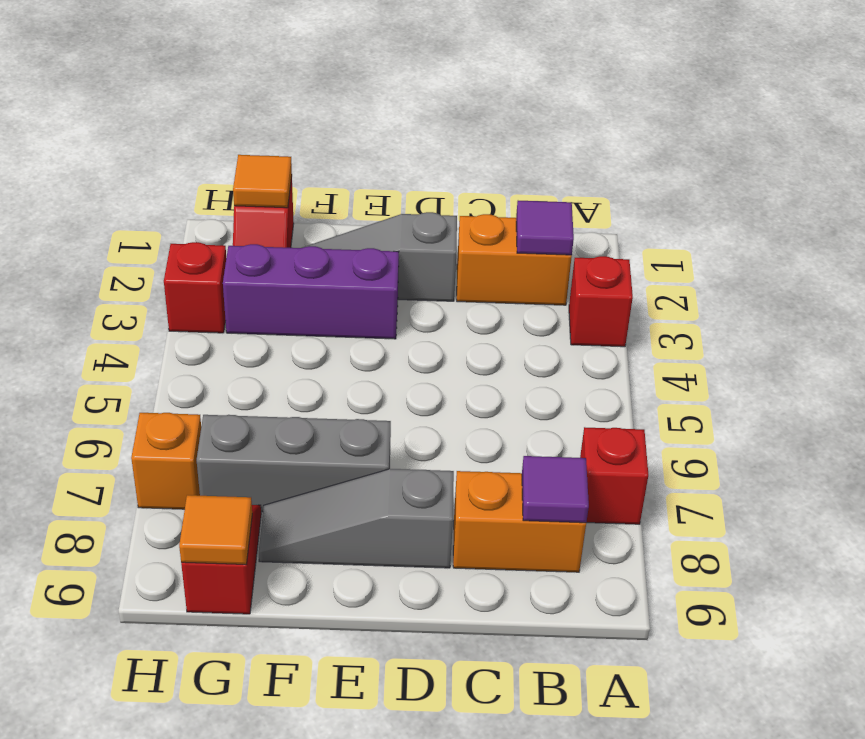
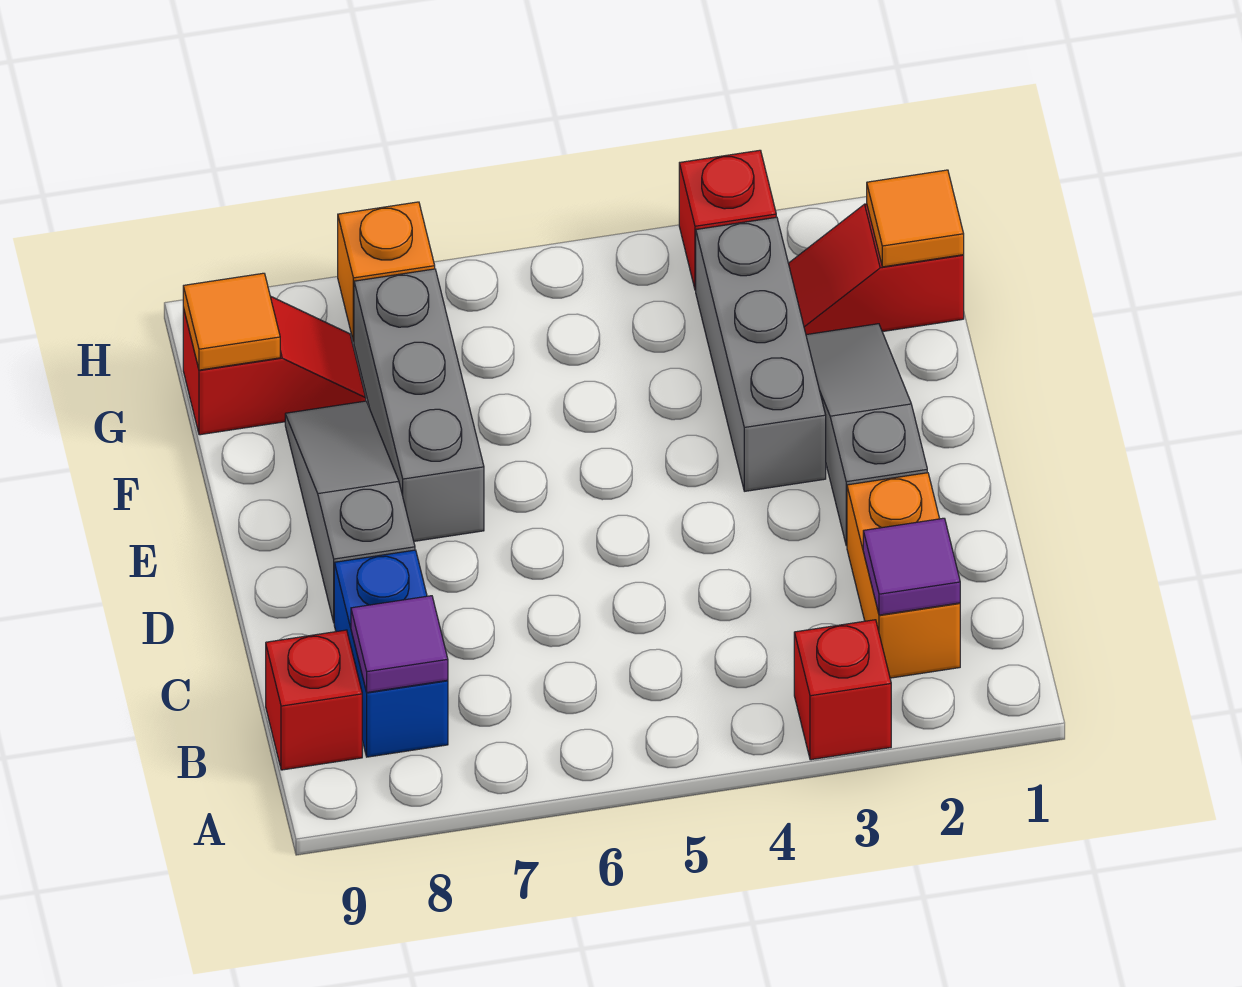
red 1x1 brick [580,427,648,524] -> red 1x1 brick moved to [266,630,362,770]
orange 1x2 brick [453,471,586,572] -> blue 1x2 brick [334,550,448,757]
purple 1x3 brick [223,244,399,339] -> grey 1x3 brick [696,217,826,491]

